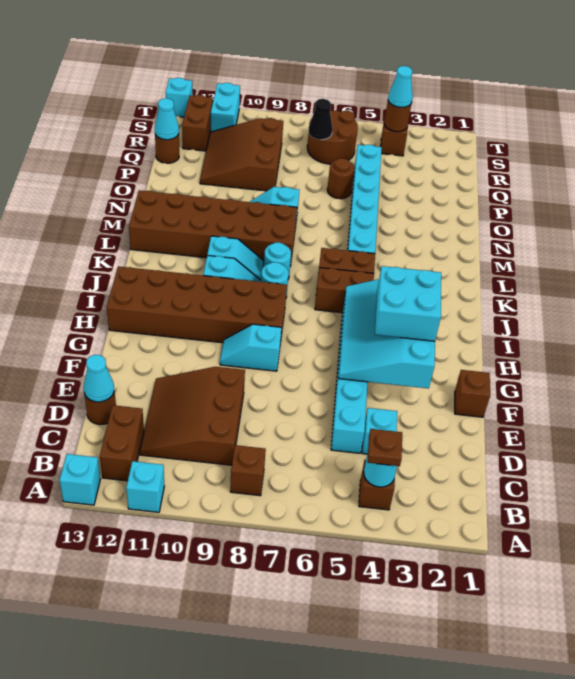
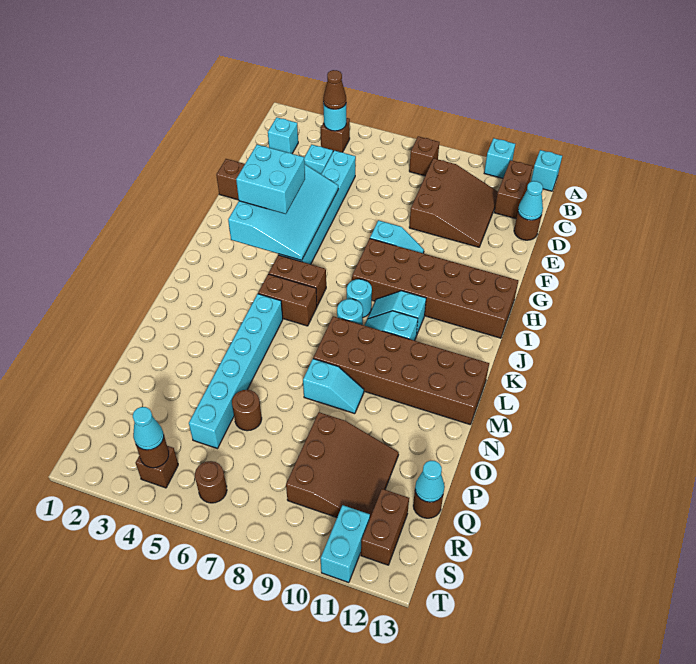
brown 1x1 plate [368,429,402,466] -> brown 1x1 cone [323,70,346,109]
brown 2x2 round brick [307,110,358,164] -> brown 1x1 round brick [195,461,227,503]
black 1x1 cone [308,99,333,140] -> none
cyan 1x1 brick [166,78,192,117] -> cyan 1x1 brick moved to [268,117,298,154]

